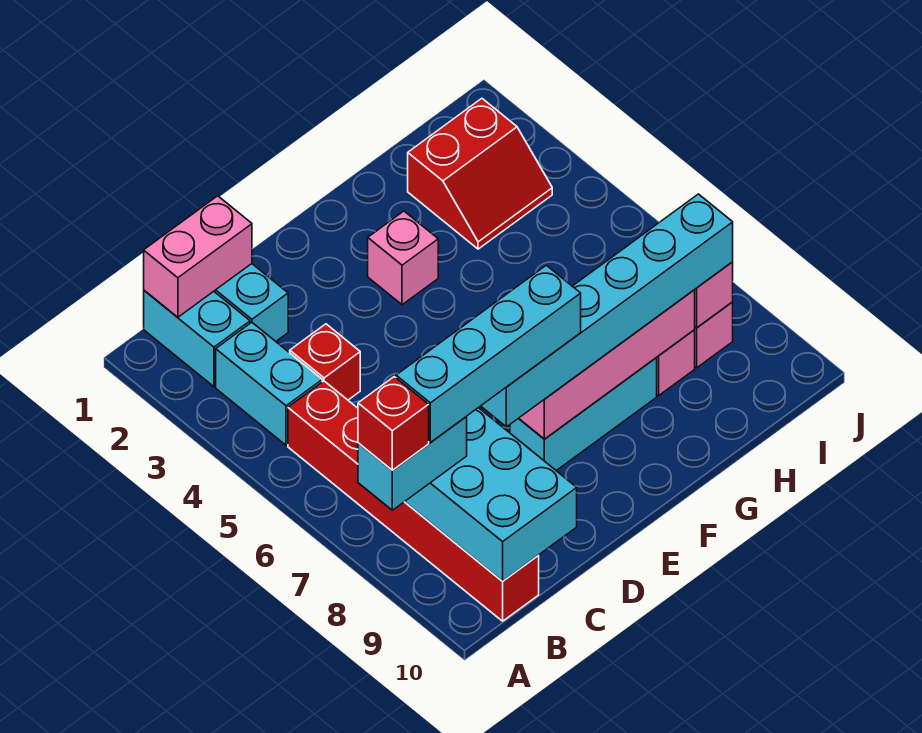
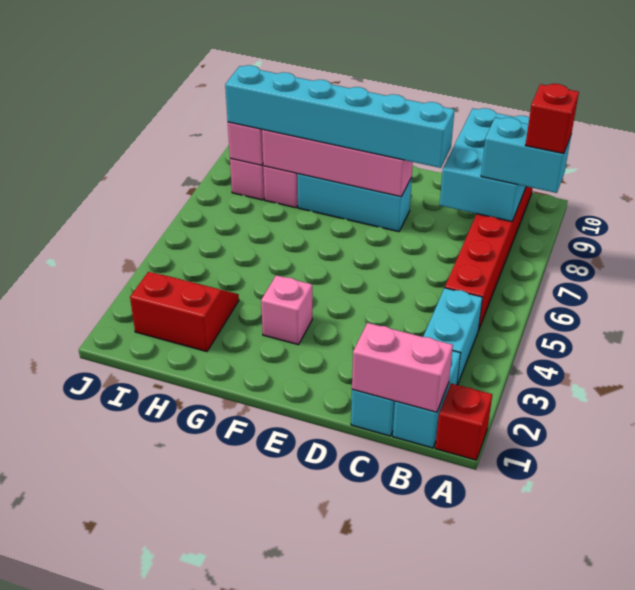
cyan 1x4 brick [396,265,581,442] -> none
red 1x1 brick [290,324,360,400] -> red 1x1 brick moved to [435,383,492,460]

